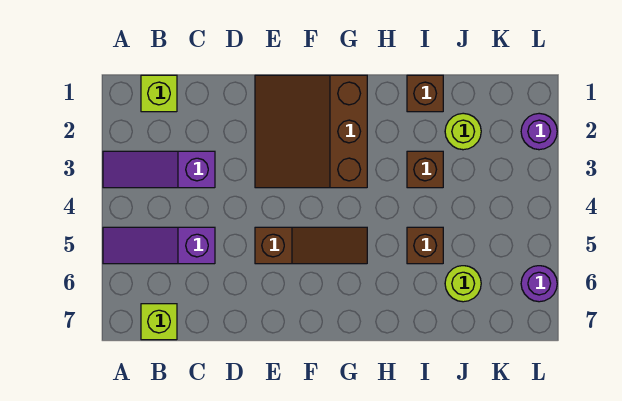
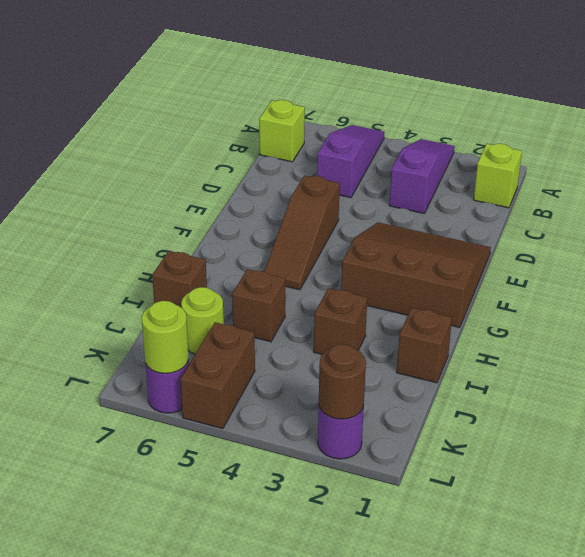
none -> brown 1x1 brick [152,251,207,308]
lime 1x1 round brick [445,113,481,150] -> lime 1x1 round brick moved to [142,301,189,373]
none -> brown 1x2 brick [180,322,255,429]
none -> brown 1x1 round brick [319,344,366,419]

